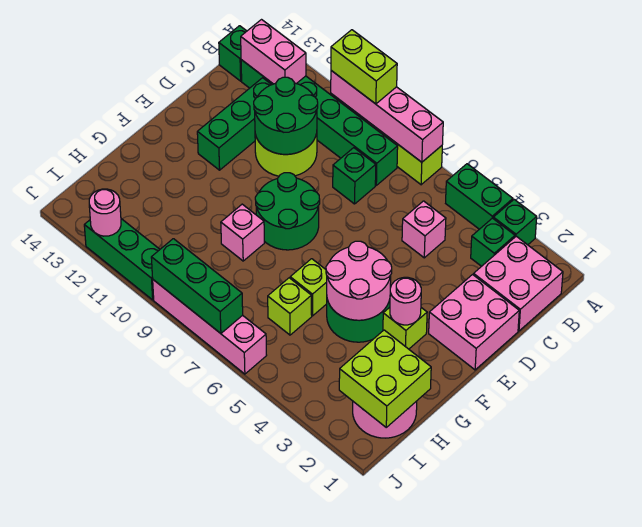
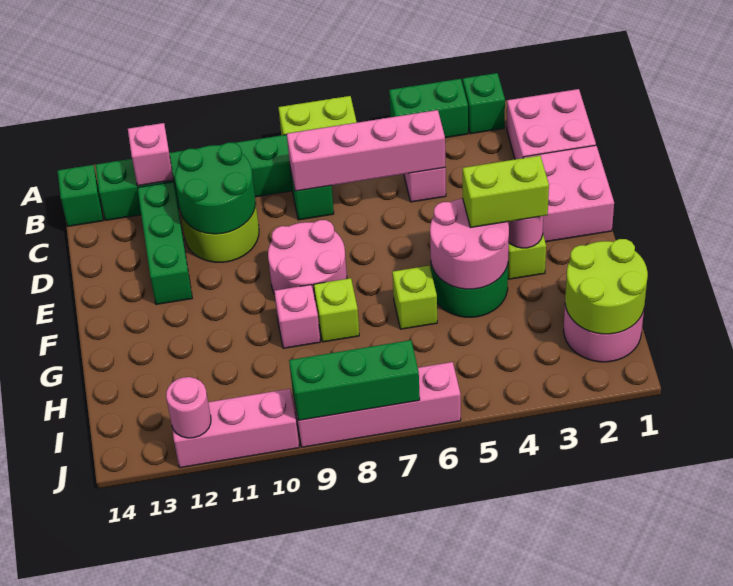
pink 1x4 brick [331,71,443,162] -> pink 1x4 brick moved to [287,110,445,191]
lime 1x2 brick [331,30,397,104] -> lime 1x2 brick moved to [463,156,549,227]
green 1x1 brick [471,218,515,266] -> none
pink 1x2 brick [241,20,306,84] -> pink 1x1 brick [128,123,173,186]
green 2x2 round brick [255,173,320,250] -> pink 2x2 round brick [268,220,347,298]
lime 2x2 brick [339,330,431,427] -> lime 2x2 round brick [565,239,648,334]
lime 1x1 brick [268,278,312,335] -> lime 1x1 brick moved to [314,278,359,342]
green 1x3 brick [84,219,160,300] -> pink 1x3 brick [172,389,299,468]

